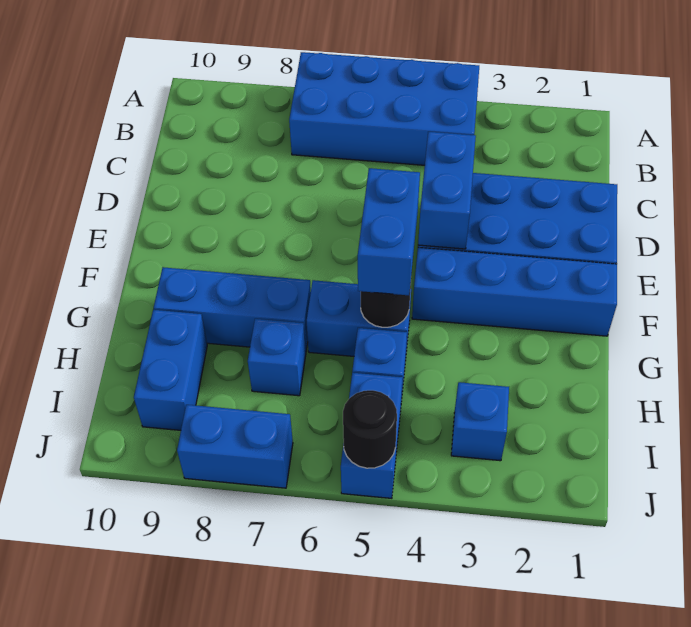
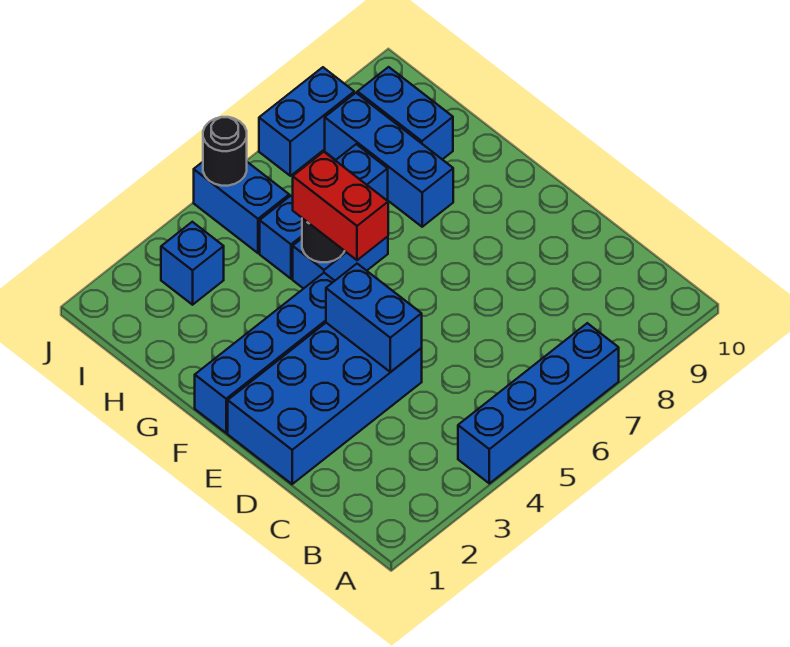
blue 2x4 brick [289,52,479,165] -> blue 1x4 brick [458,323,619,483]
blue 1x2 brick [358,168,420,295] -> red 1x2 brick [293,152,388,260]
blue 1x3 brick [154,267,311,350] -> blue 1x3 brick turned to [325,93,453,227]

